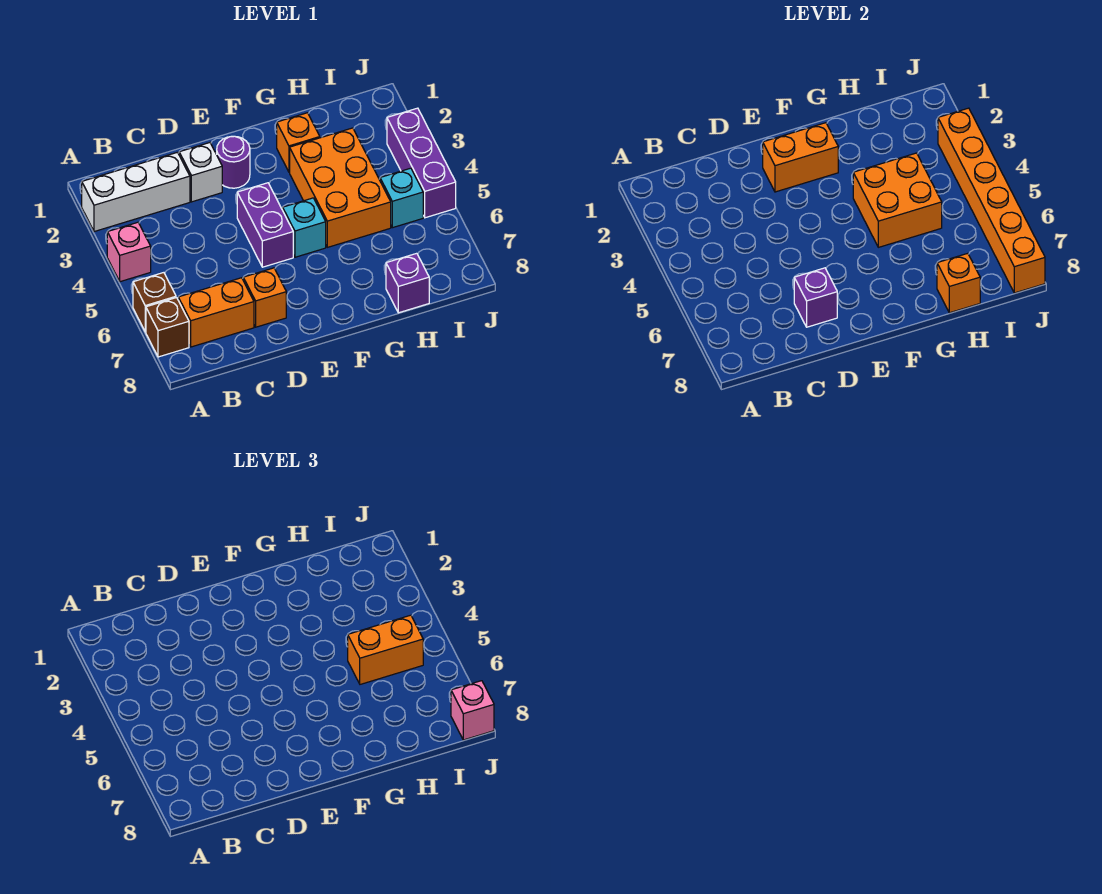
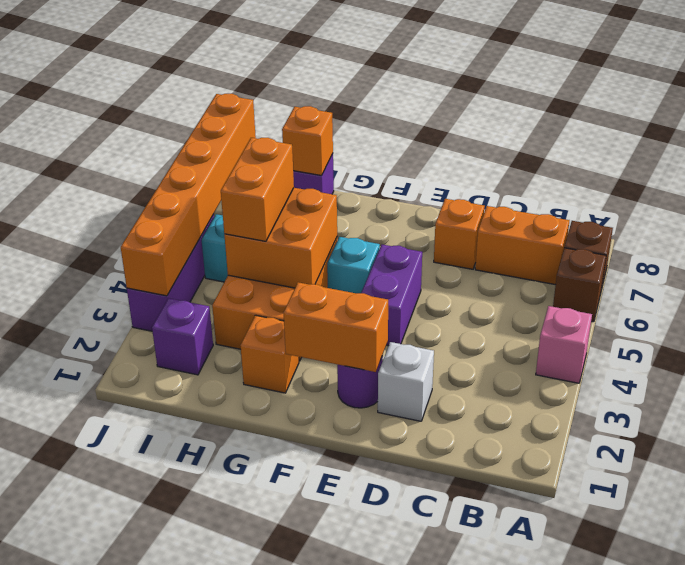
white 1x3 brick [82,152,190,232] -> none
purple 1x1 brick [794,268,837,327] -> purple 1x1 brick moved to [152,298,213,375]
orange 1x2 brick [348,615,423,684] -> orange 1x2 brick turned to [221,138,294,241]
pink 1x1 brick [451,681,494,740] -> none

